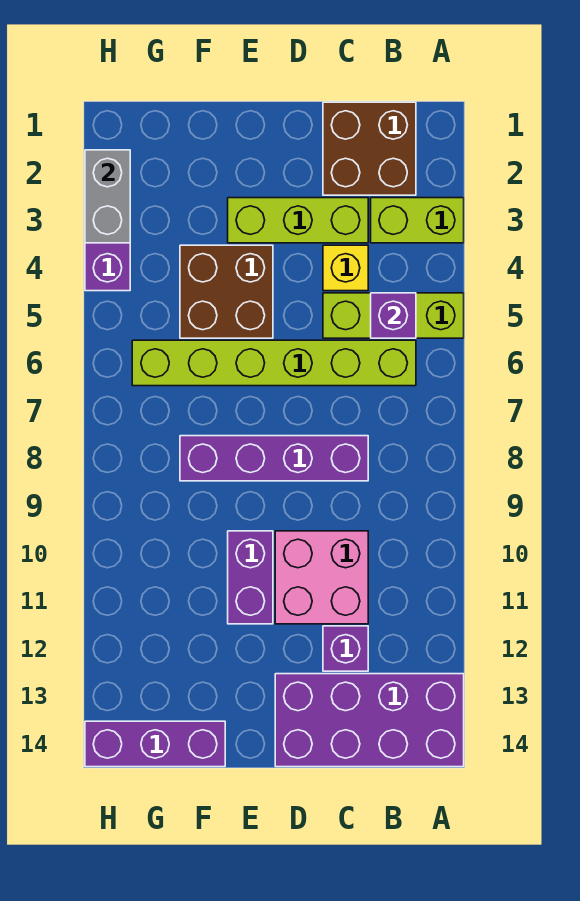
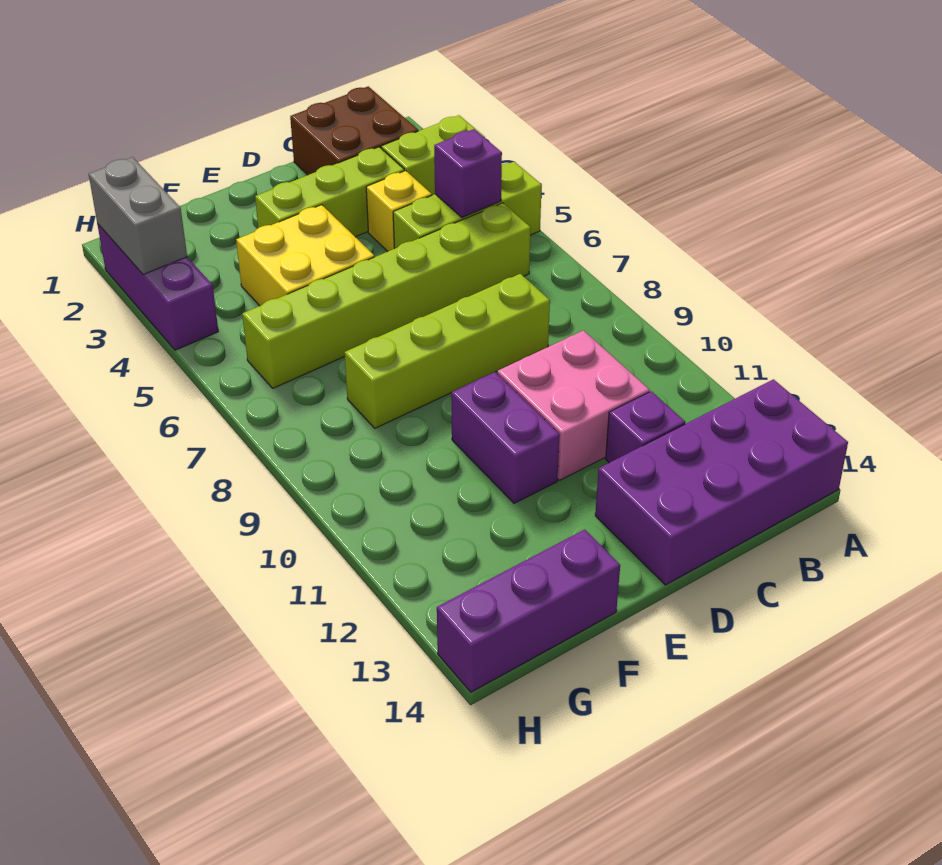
purple 1x4 brick [180,436,368,481] -> lime 1x4 brick [344,274,550,428]
brown 2x2 brick [180,245,273,338] -> yellow 2x2 brick [236,205,374,306]

